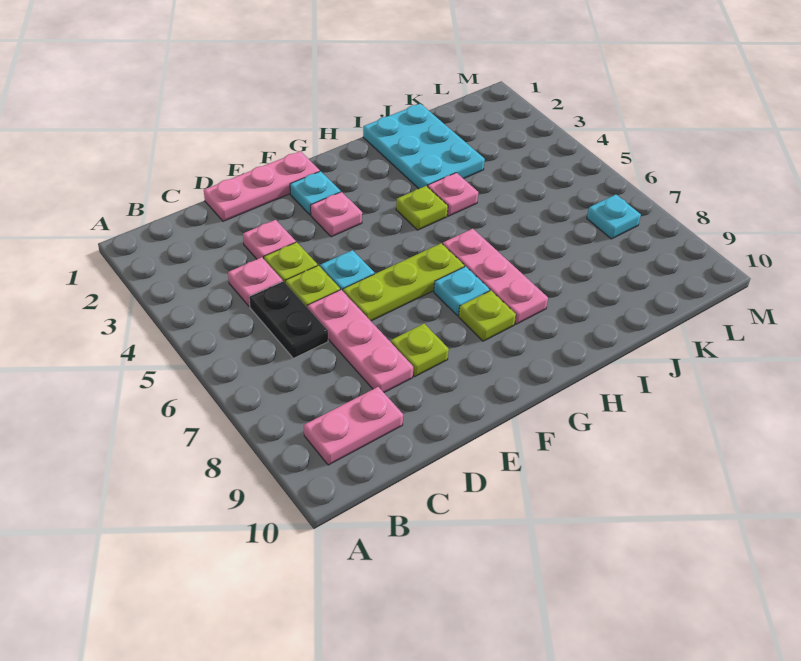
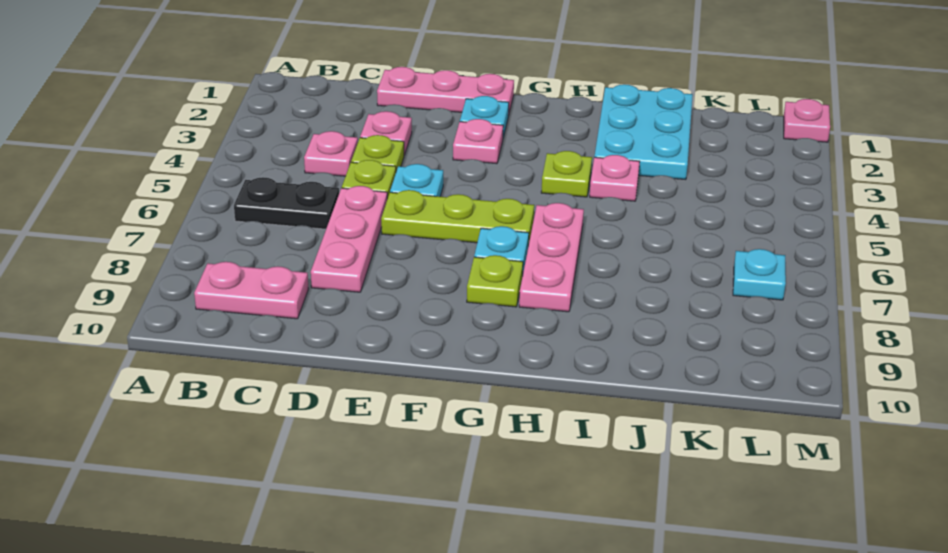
black 1x2 plate [249,281,328,358] -> black 1x2 plate turned to [234,177,339,229]
lime 1x1 plate [391,324,449,377] -> none
none -> pink 1x1 plate [784,99,830,142]

